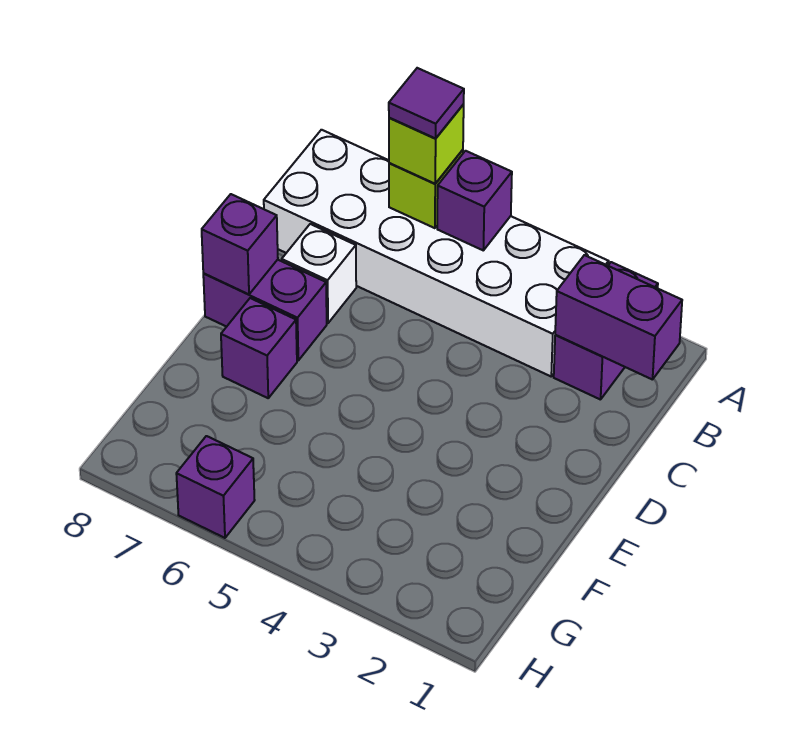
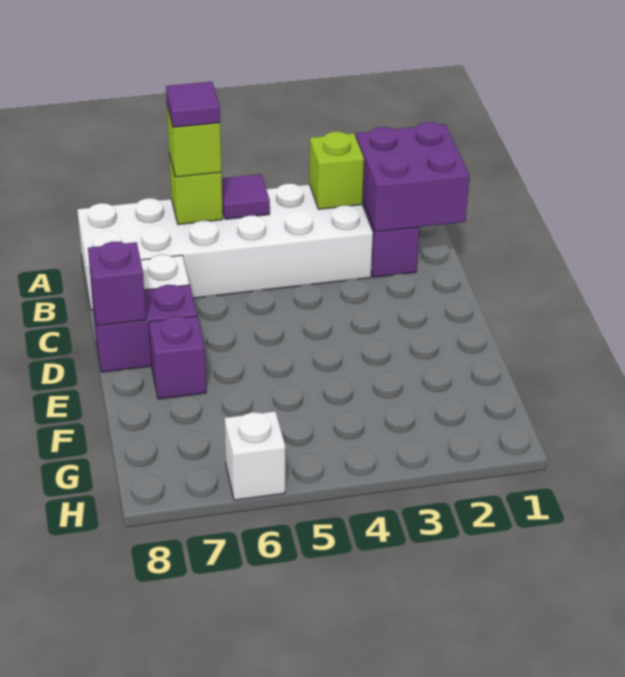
none -> lime 1x1 brick [309,132,364,209]
purple 1x1 brick [437,151,512,250] -> purple 1x1 tile [222,174,270,219]
purple 1x2 brick [555,255,682,380] -> purple 2x2 brick [356,122,470,232]
purple 1x1 brick [176,436,255,538] -> white 1x1 brick [225,411,285,500]

